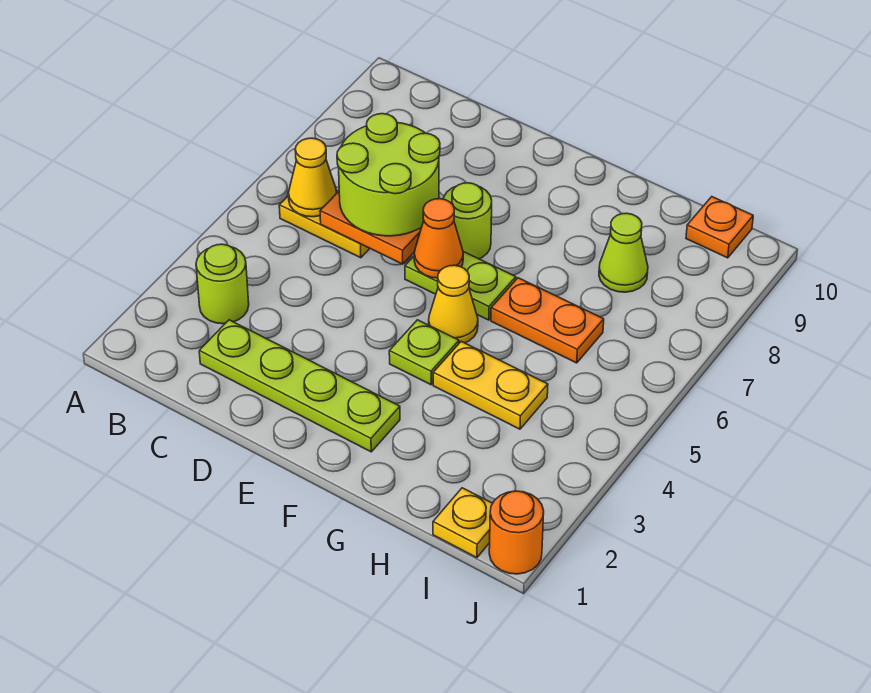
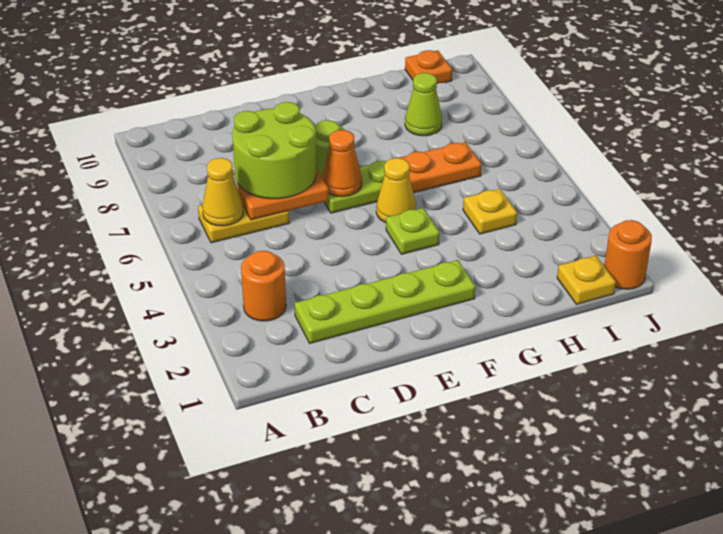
lime 1x1 round brick [196,244,249,324] -> orange 1x1 round brick [241,251,286,321]
yellow 1x2 plate [433,341,548,429] -> yellow 1x1 plate [463,189,517,234]

